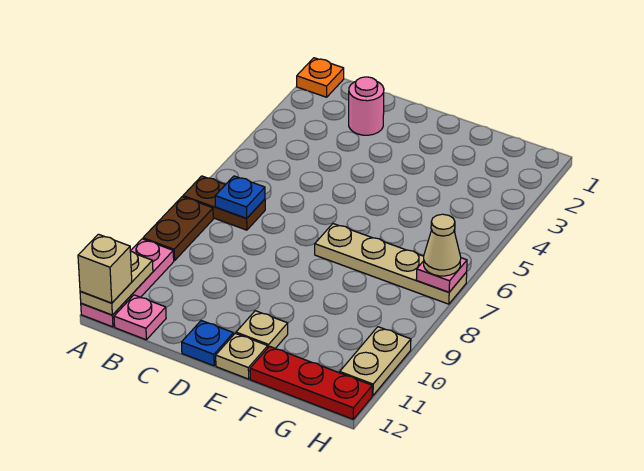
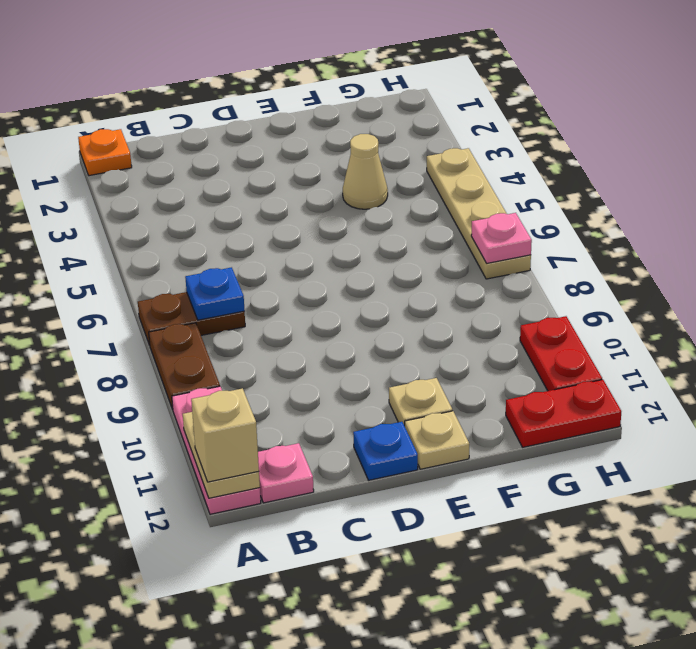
pink 1x1 round brick [349,77,384,135] -> none
tan 1x4 plate [315,224,467,304] -> tan 1x4 plate turned to [427,148,531,279]
red 1x3 plate [250,346,372,419] -> red 1x2 plate [506,380,621,447]
tan 1x1 cone [424,214,461,276] -> tan 1x1 cone moved to [343,134,388,209]
tan 1x2 plate [340,327,411,396] -> red 1x2 plate [520,316,602,391]

